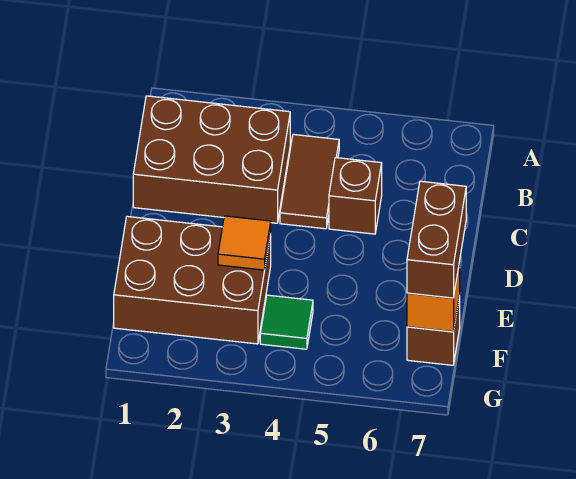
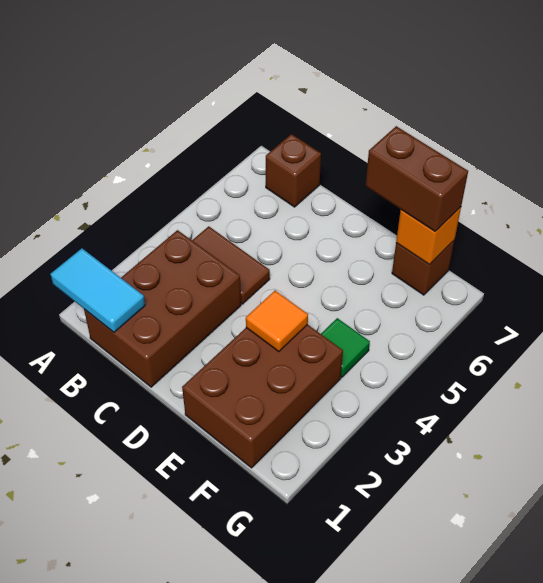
none -> cyan 1x2 tile [51,248,145,332]
brown 1x1 brick [329,158,382,234] -> brown 1x1 brick moved to [266,134,321,207]

